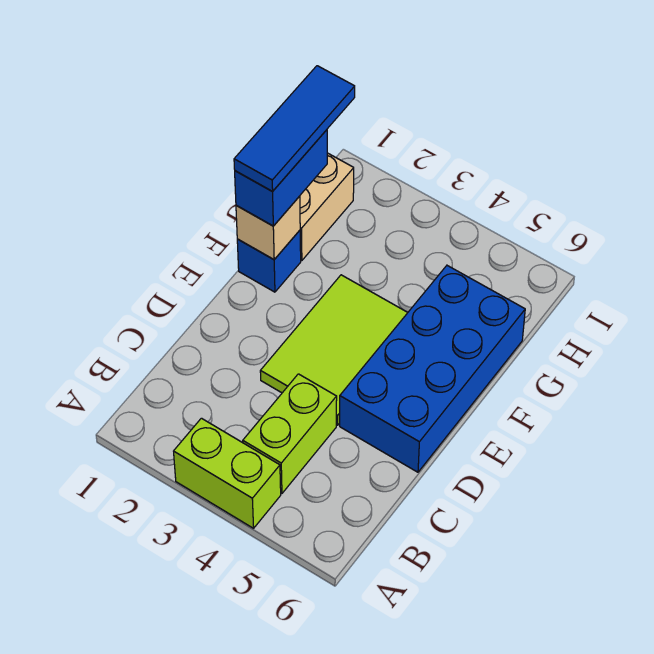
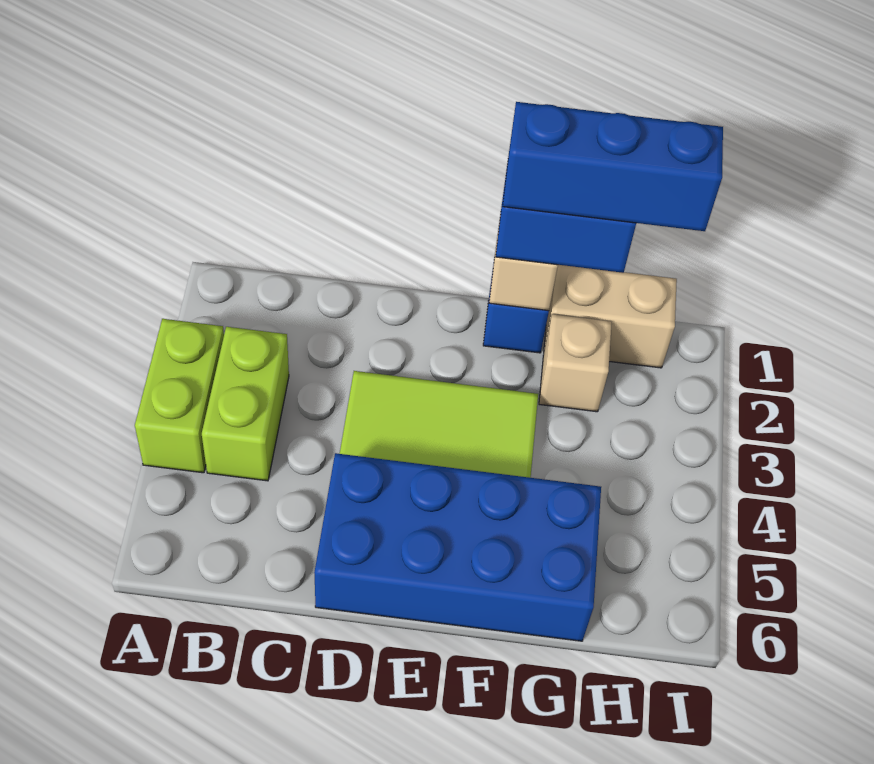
lime 1x2 brick [243,374,337,493] -> lime 1x2 brick turned to [202,327,289,481]
blue 1x3 tile [234,66,355,192] -> blue 1x3 brick [503,102,723,231]
none -> tan 1x1 brick [539,314,612,412]

